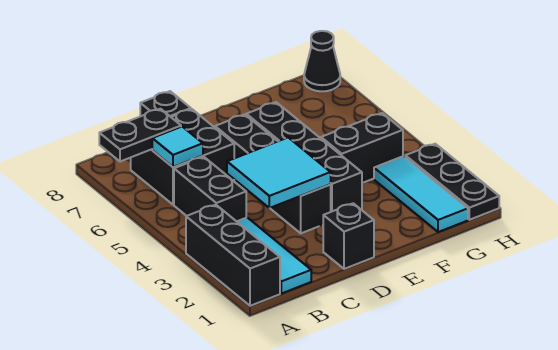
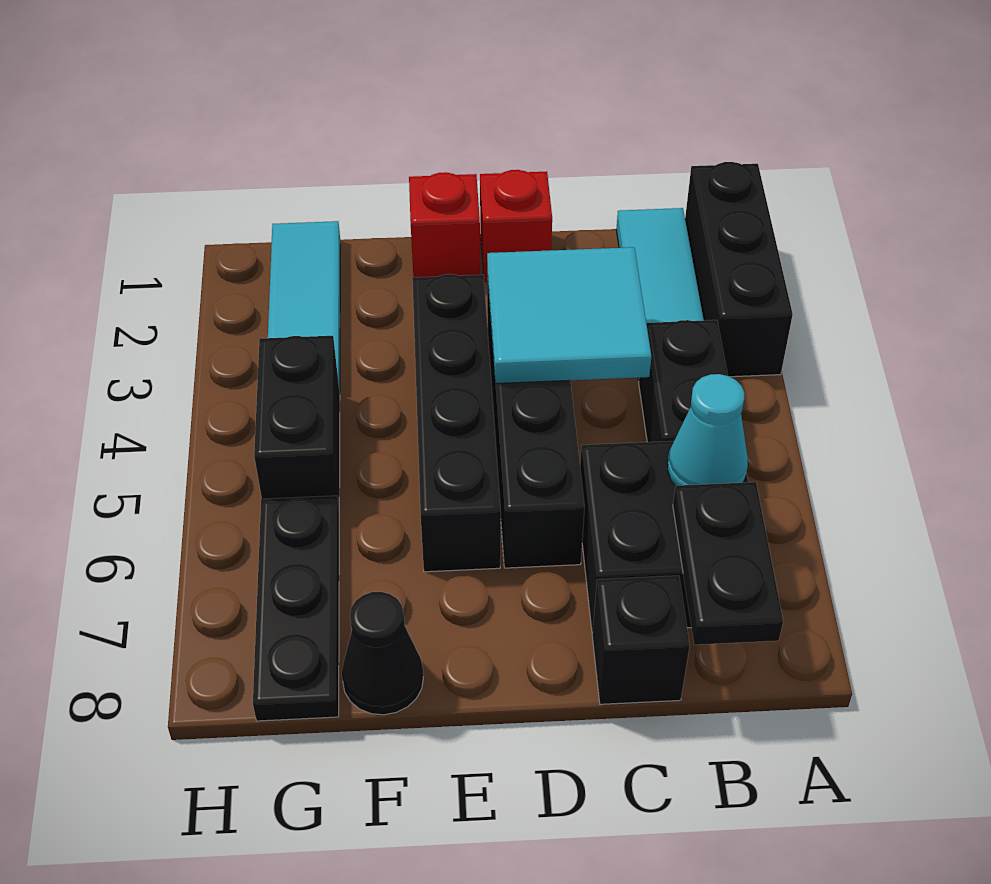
black 1x2 plate [99,109,181,162] -> black 1x2 plate turned to [673,482,783,645]
cyan 1x1 tile [152,127,203,167] -> cyan 1x1 cone [668,374,748,486]
black 1x1 brick [323,203,374,269] -> red 1x1 brick [480,170,552,282]
none -> red 1x1 brick [409,172,480,277]
black 1x2 brick [321,113,403,183] -> black 1x2 brick turned to [254,336,340,507]
black 1x3 plate [405,144,499,220] -> black 1x3 plate moved to [253,496,339,721]
black 1x1 cone [304,31,340,91] -> black 1x1 cone moved to [342,592,423,715]

